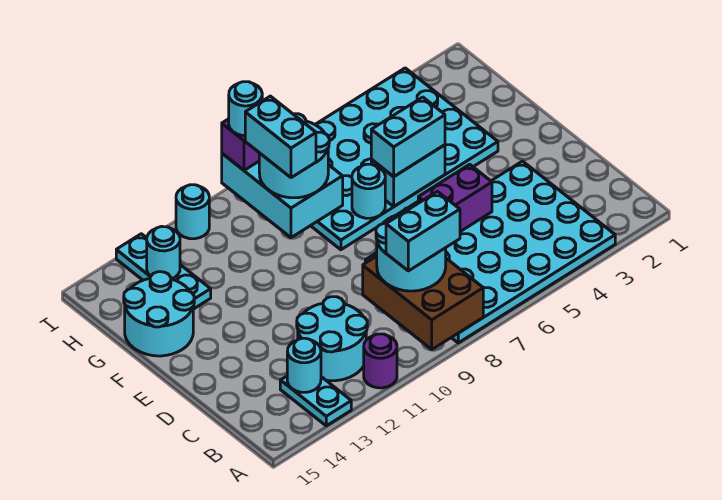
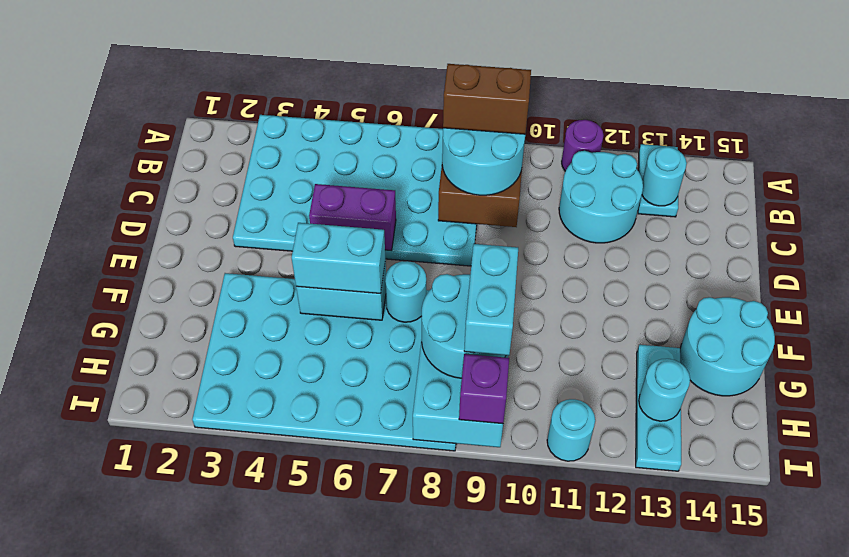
cyan 1x2 brick [386,192,460,271] -> brown 1x2 brick [443,64,531,134]
cyan 1x1 round brick [229,82,262,136] -> none

